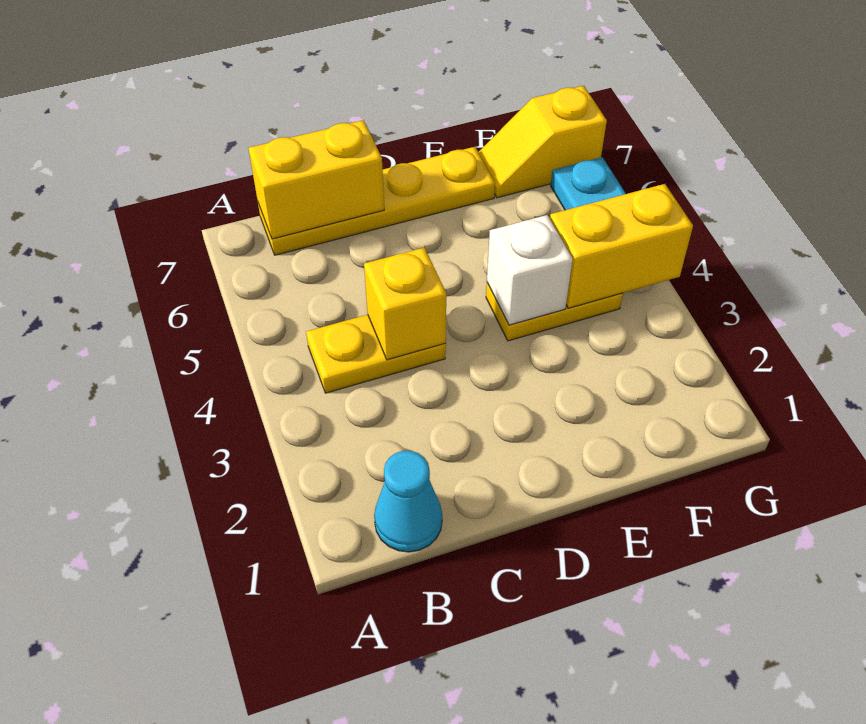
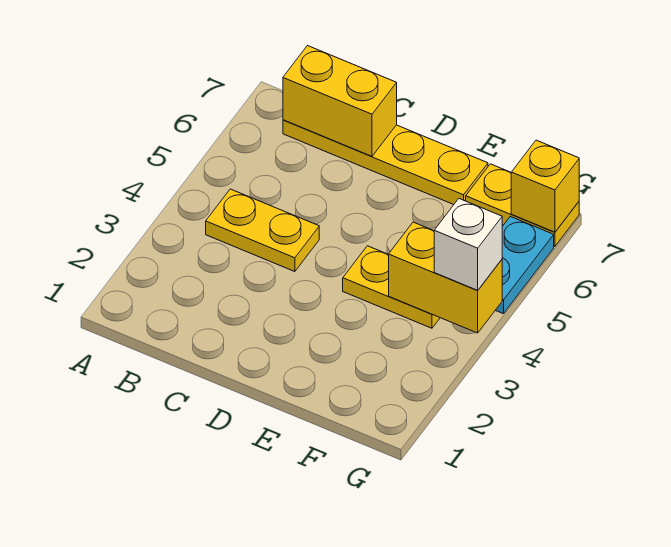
cyan 1x1 cone [374,451,442,552] -> none
yellow 1x1 brick [364,248,446,360] -> yellow 1x1 brick moved to [511,140,579,232]
white 1x1 brick [487,215,573,325] -> white 1x1 brick moved to [434,199,502,290]
yellow 1x2 slope [479,86,607,198] -> yellow 1x2 plate [466,164,579,246]

